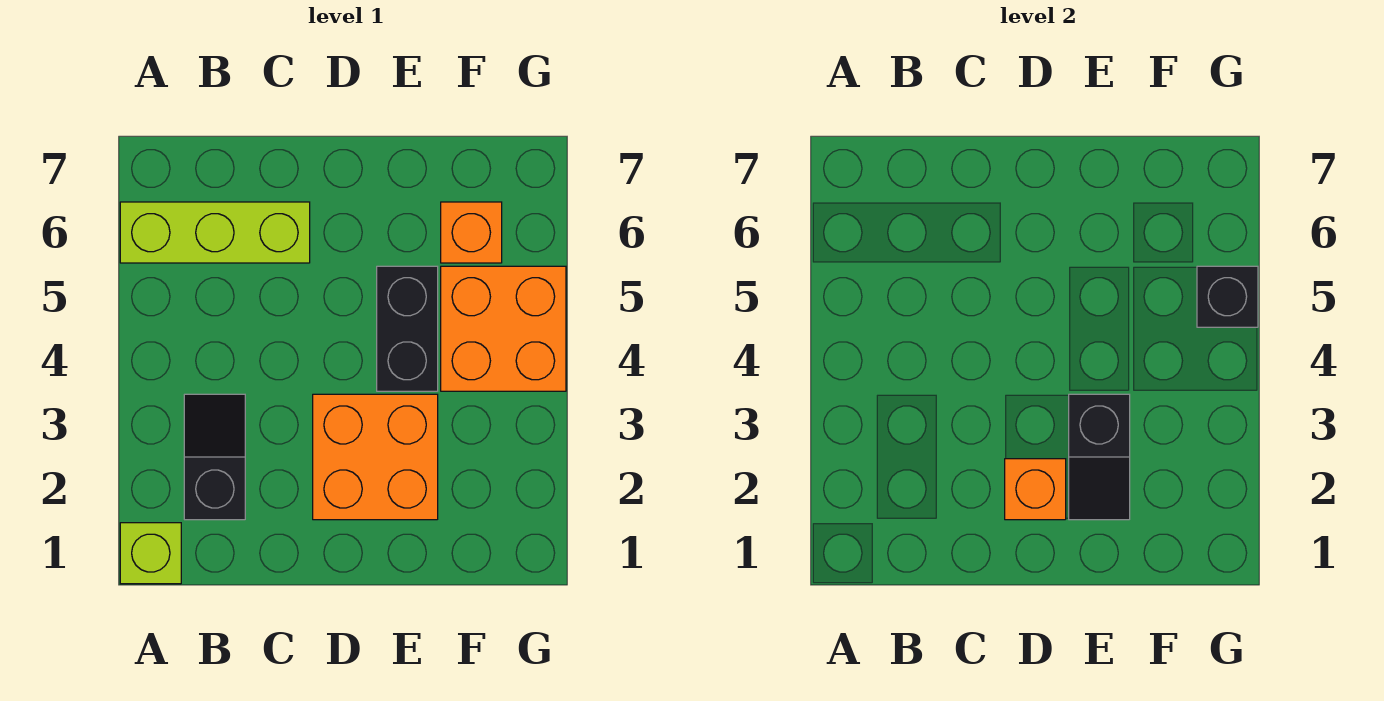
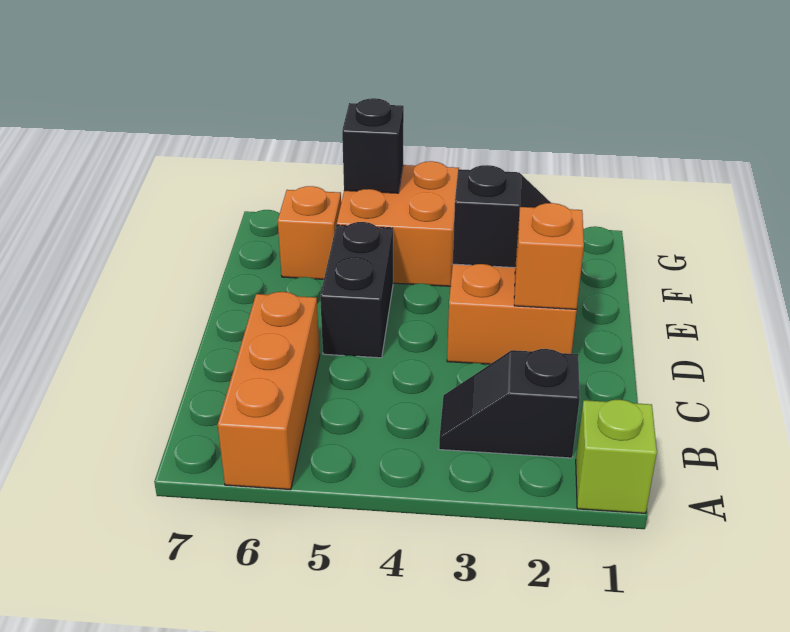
lime 1x3 brick [120,202,310,263] -> orange 1x3 brick [218,292,320,490]
black 1x2 brick [377,266,438,391] -> black 1x2 brick turned to [320,222,393,358]

